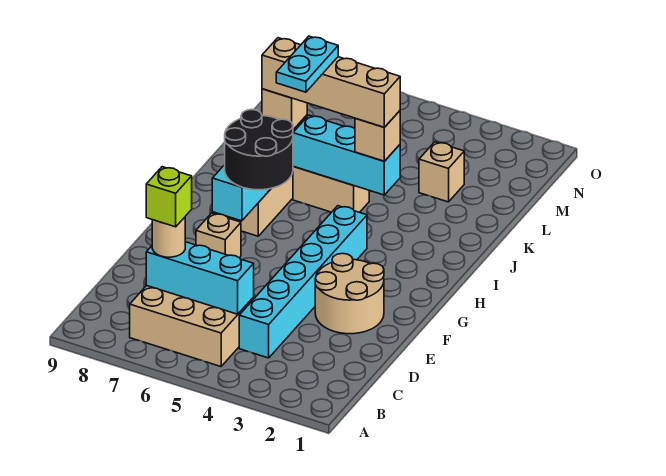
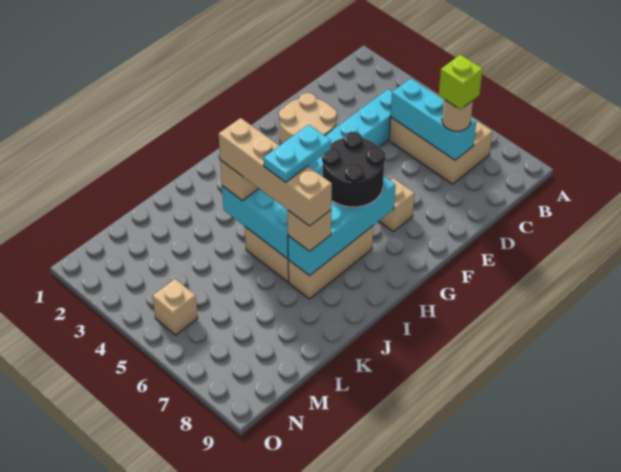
tan 1x1 brick [419,142,464,202] -> tan 1x1 brick moved to [153,279,198,335]

